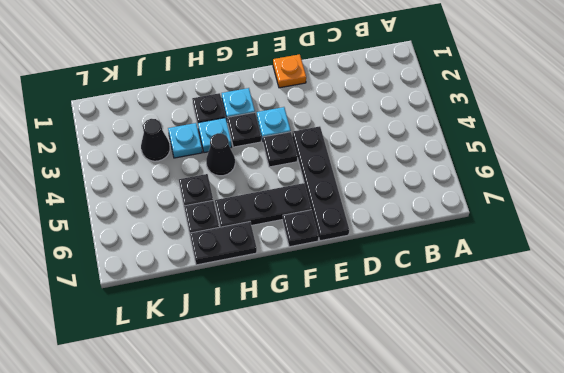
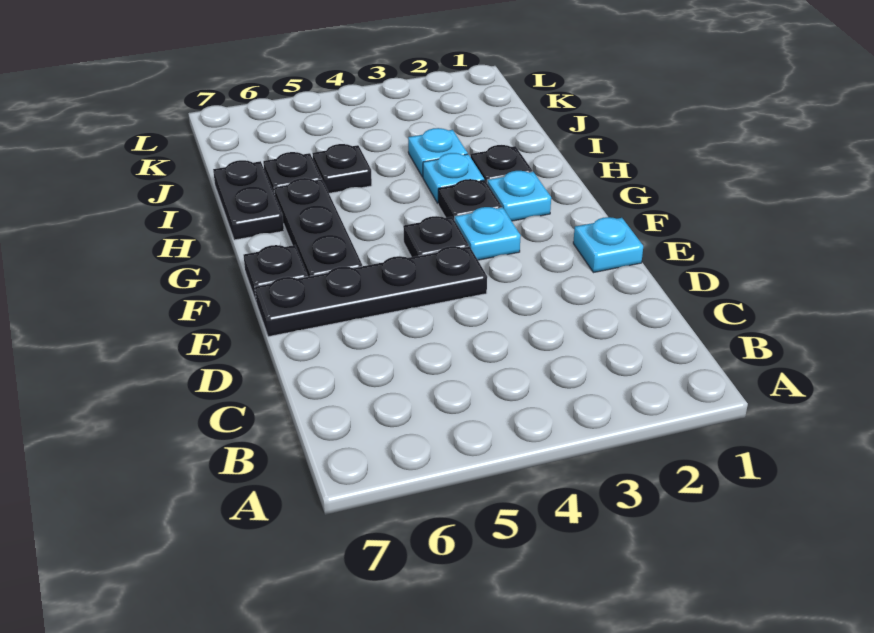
orange 1x1 plate [273,54,306,88] -> cyan 1x1 plate [573,217,643,273]
black 1x1 cone [206,133,235,176] -> none
black 1x1 cone [141,119,170,161] -> none

